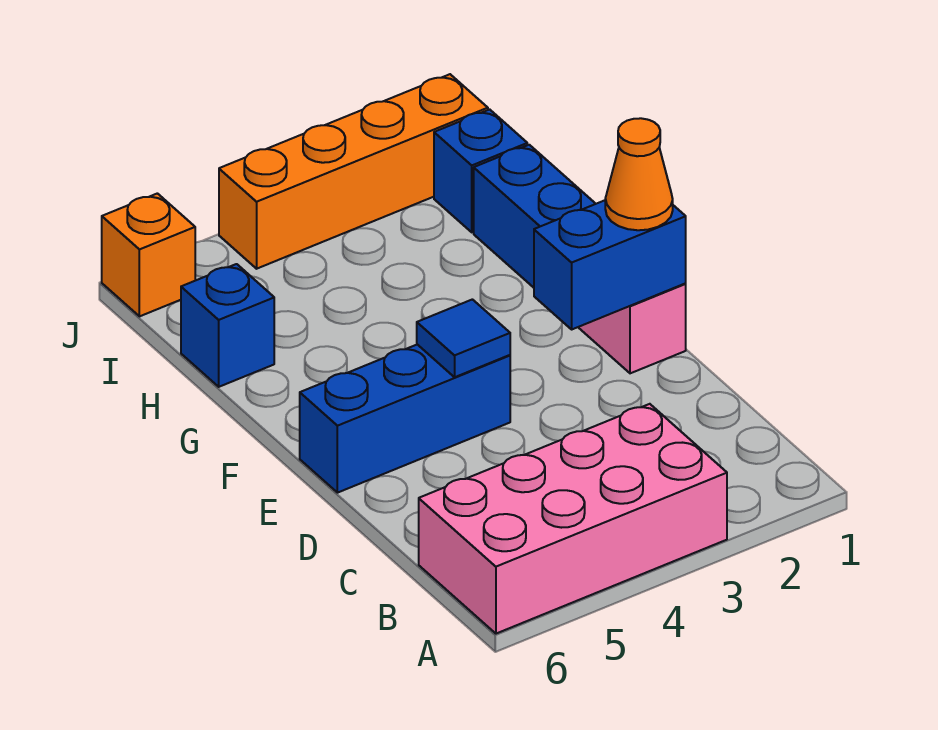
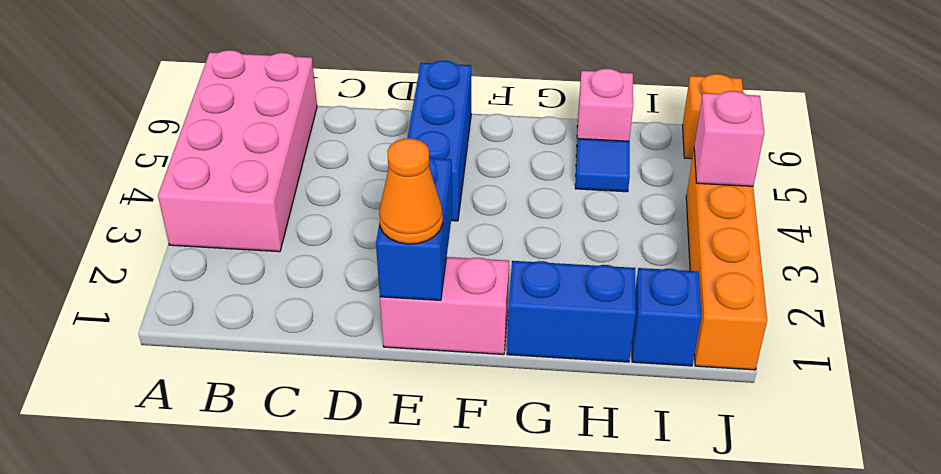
blue 1x1 tile [417,299,510,377] -> blue 1x1 tile moved to [575,139,630,192]
blue 1x1 brick [181,264,274,387] -> pink 1x1 brick [577,69,633,141]
none -> pink 1x1 brick [694,91,764,186]

